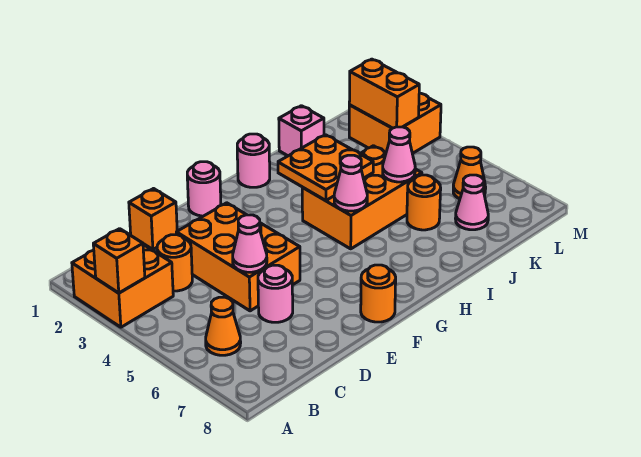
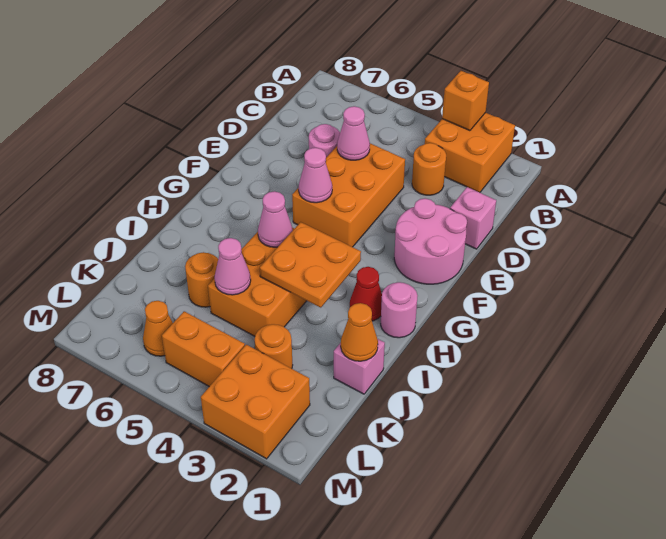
orange 1x1 cone [206,297,241,355] -> orange 1x1 cone moved to [341,303,378,361]
orange 1x1 brick [129,189,177,249] -> pink 1x1 brick [450,187,496,249]
orange 2x3 brick [176,203,300,311] -> orange 2x3 brick turned to [292,143,405,247]
pink 1x1 round brick [187,162,221,216] -> pink 2x2 round brick [394,198,467,284]
orange 1x1 round brick [361,265,396,322] -> orange 1x1 round brick moved to [255,324,293,369]
none -> red 1x1 cone [350,267,382,321]
pink 1x1 cone [456,175,488,230] -> pink 1x1 cone moved to [299,148,332,203]
orange 1x2 brick [349,59,419,128] -> orange 1x2 brick moved to [162,311,245,387]

